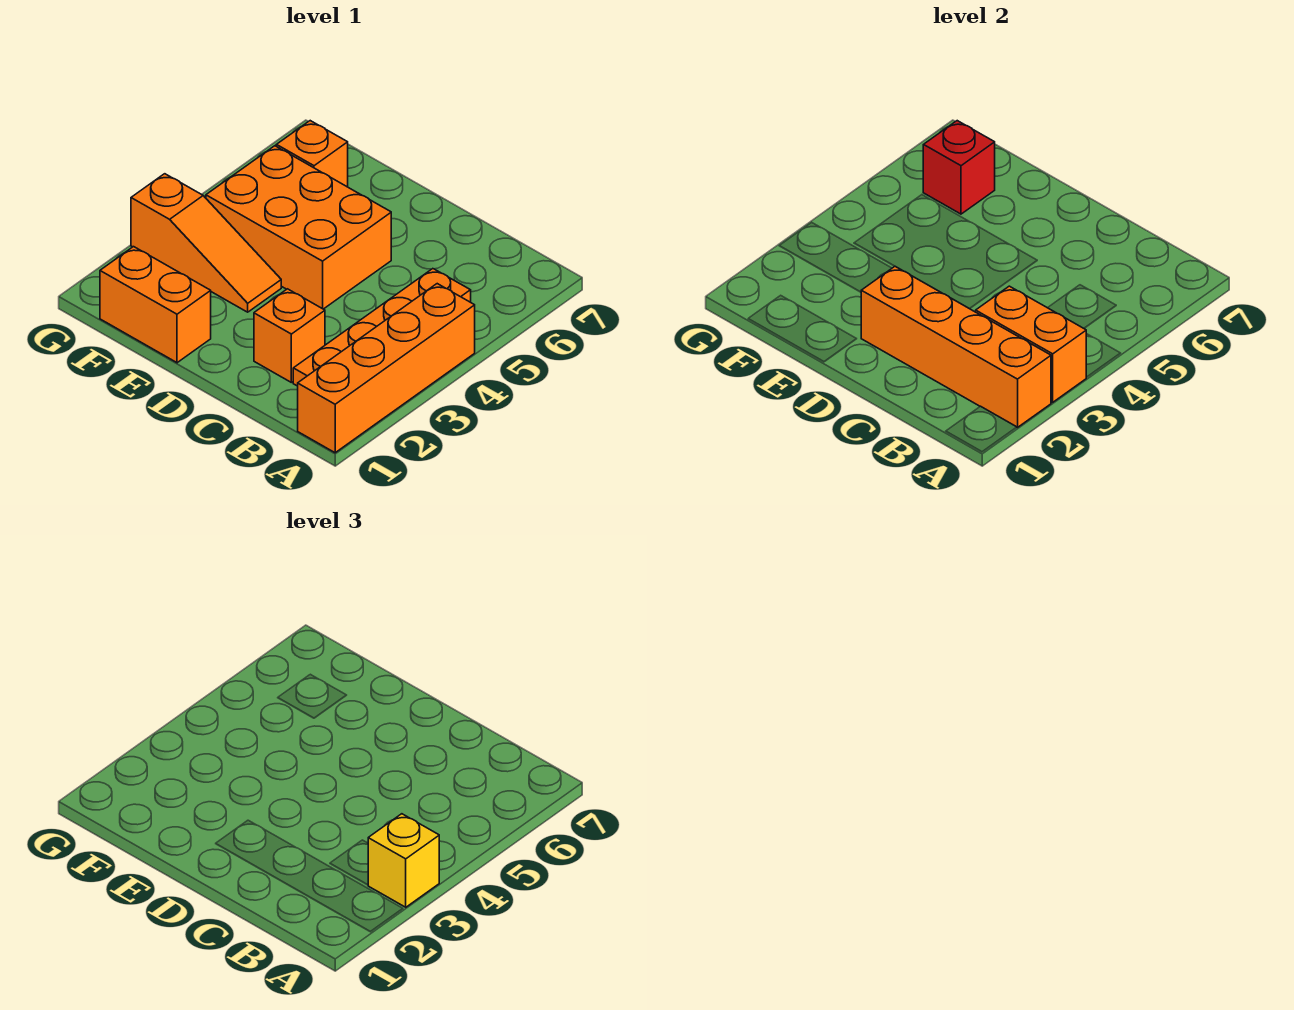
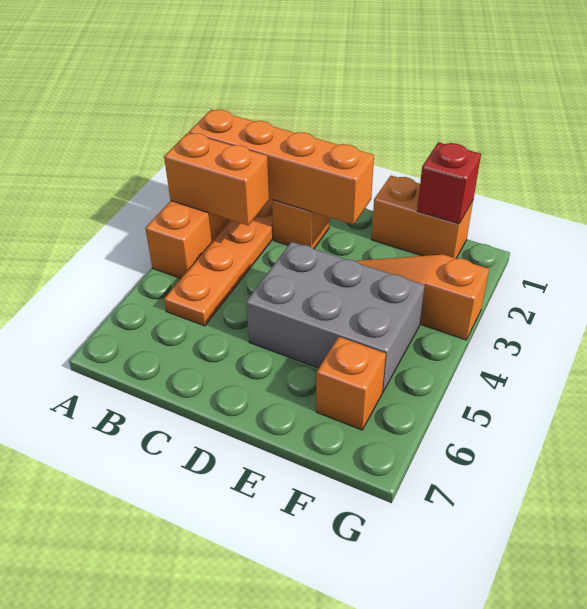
yellow 1x1 brick [368,814,439,907] -> none
orange 2x3 brick [206,146,391,309] -> grey 2x3 brick [246,242,425,392]
red 1x1 brick [923,121,995,214] -> red 1x1 brick moved to [417,142,481,224]

